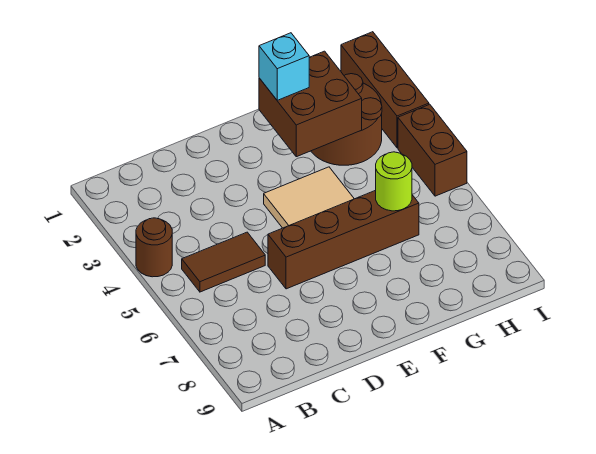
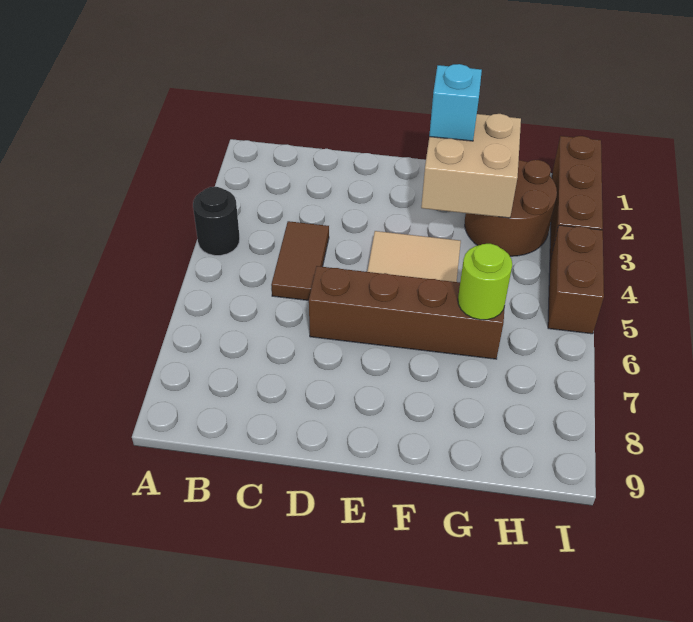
brown 1x1 round brick [136,218,172,277] -> black 1x1 round brick [193,187,240,256]
brown 1x2 tile [182,232,265,292] -> brown 1x2 tile turned to [271,221,329,300]
brown 2x2 brick [259,51,362,157] -> tan 2x2 brick [421,114,521,218]

